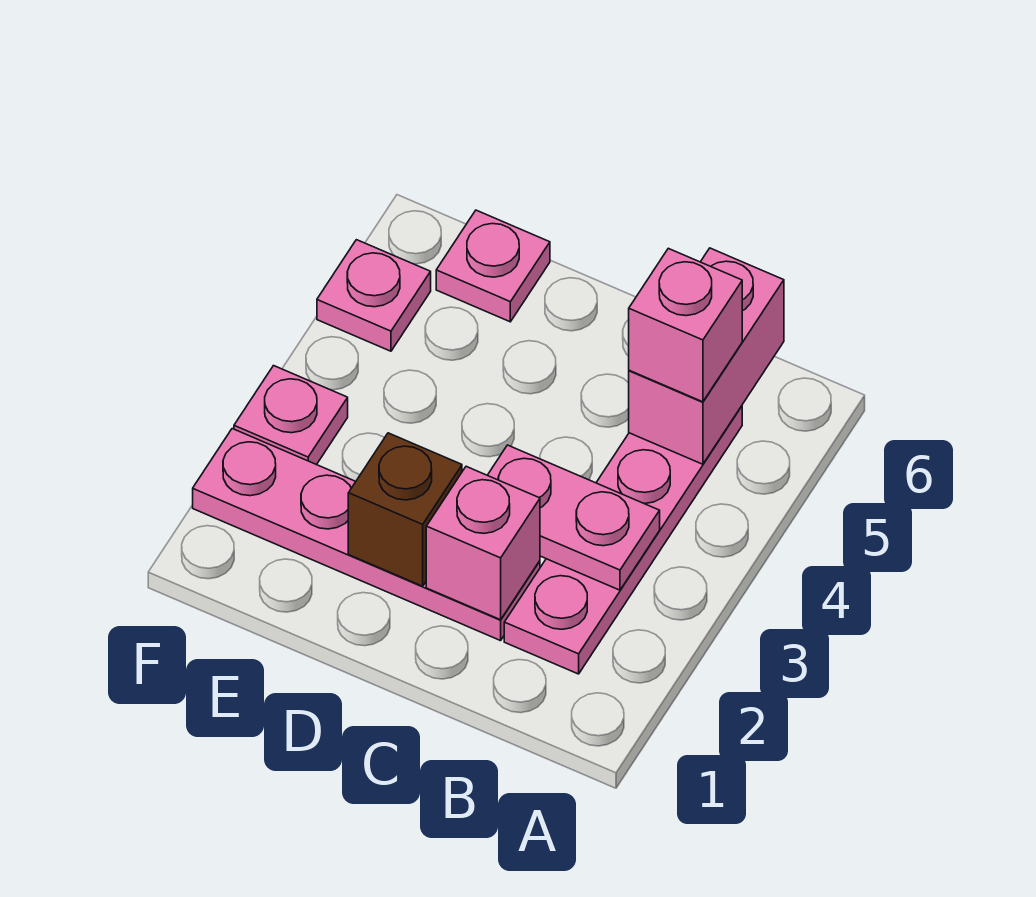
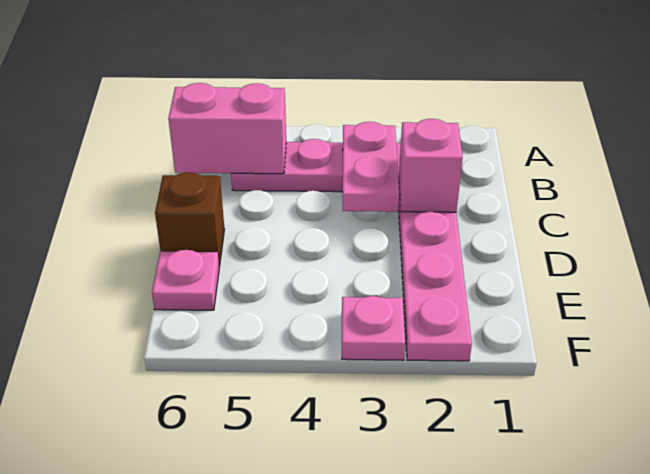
pink 1x1 brick [629,248,742,402] -> none
brown 1x1 brick [348,433,462,586] -> brown 1x1 brick moved to [155,172,224,267]
pink 1x1 plate [317,240,431,351] -> none

